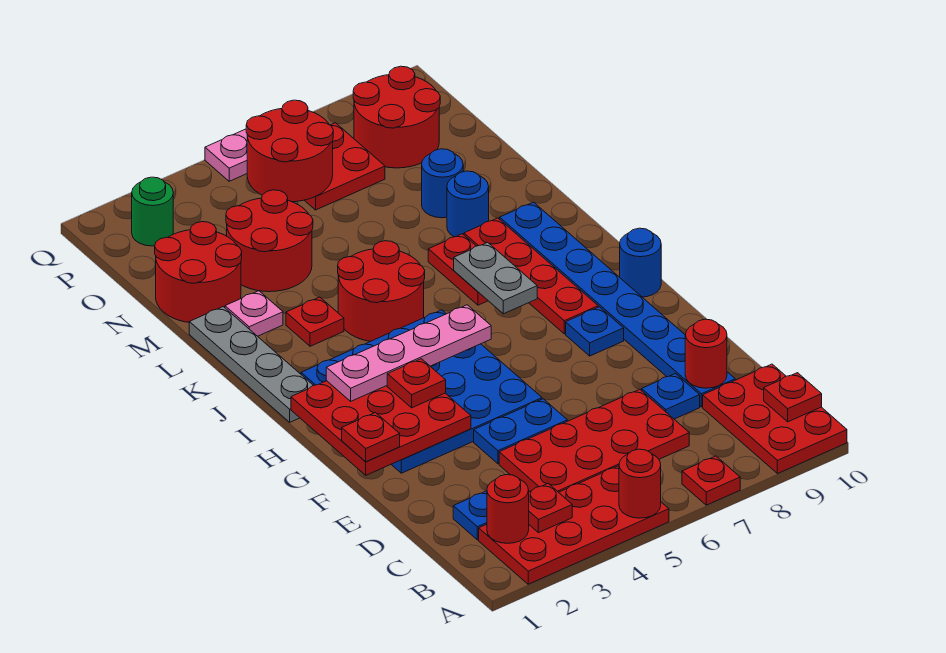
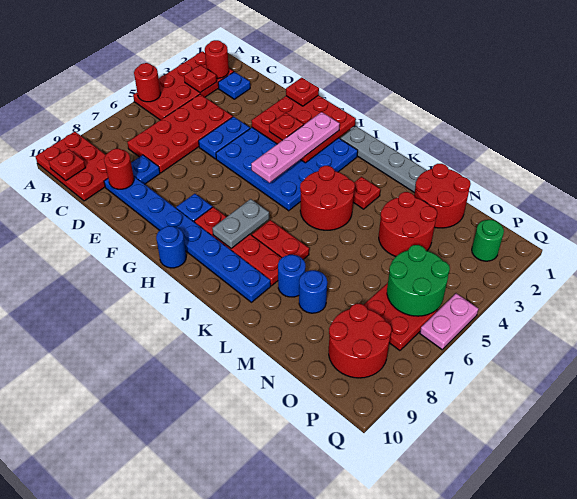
red 1x1 plate [682,456,740,505] -> none
grey 1x2 plate [454,242,537,314] -> grey 1x2 plate turned to [212,199,269,249]
pink 1x1 plate [225,291,283,336] -> none
red 2x2 round brick [246,100,333,202] -> green 2x2 round brick [387,245,450,316]

